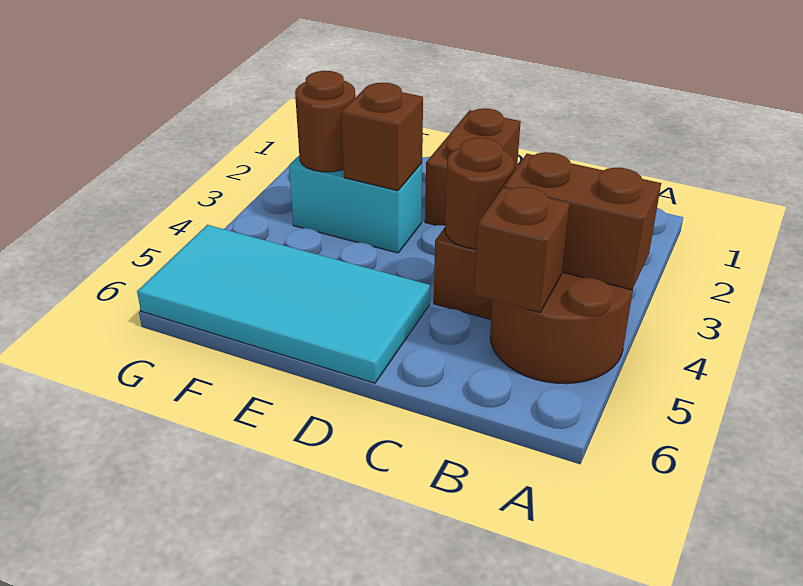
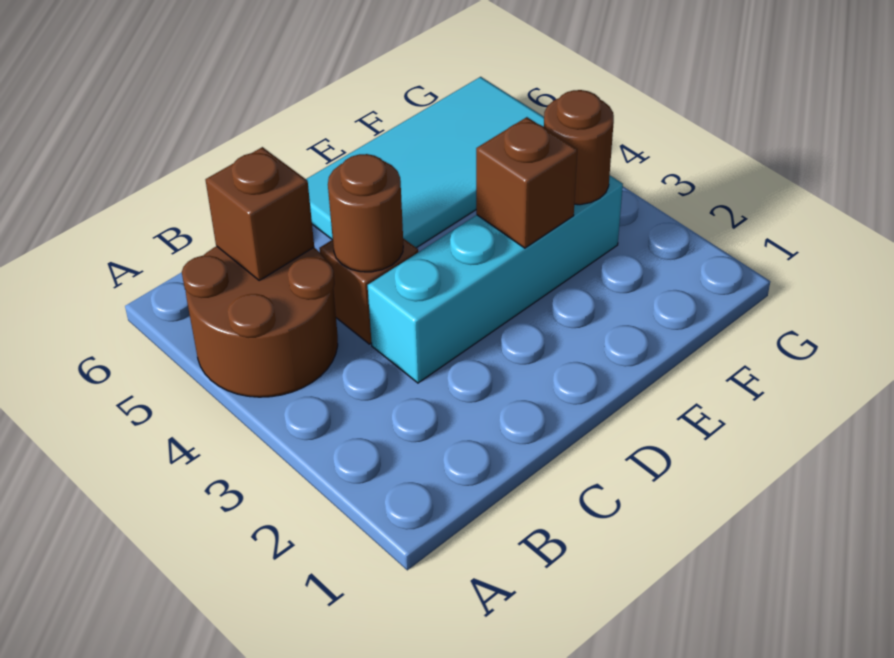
brown 1x2 brick [504,152,661,290] -> none
brown 1x2 brick [425,108,521,226] -> none
cyan 1x2 brick [289,156,422,253] -> cyan 1x4 brick [368,176,623,383]

